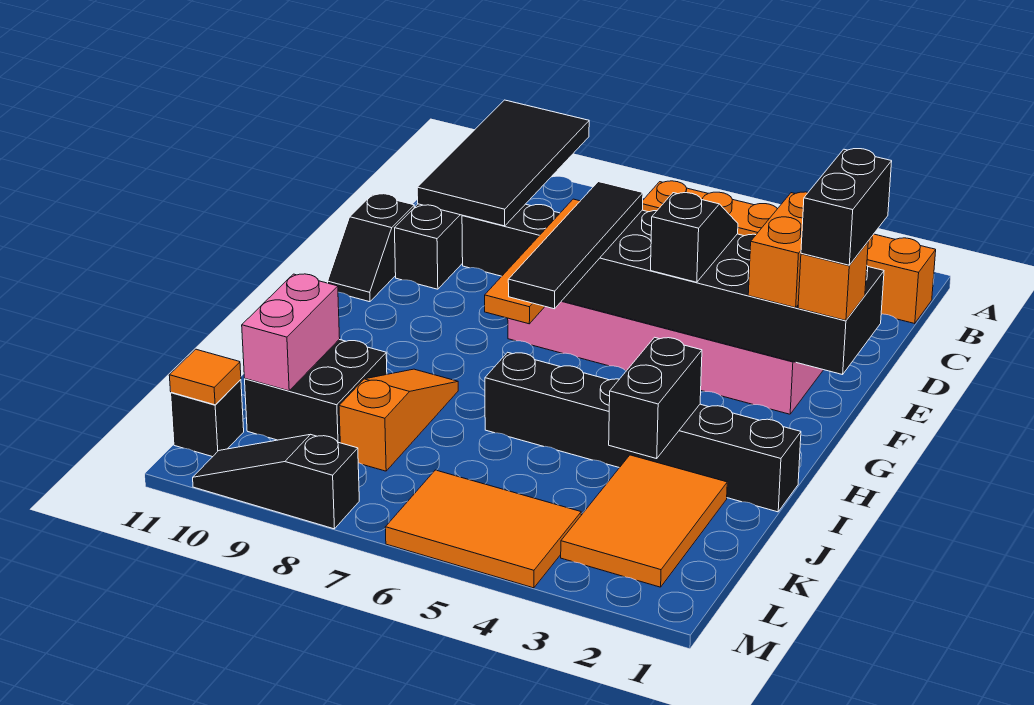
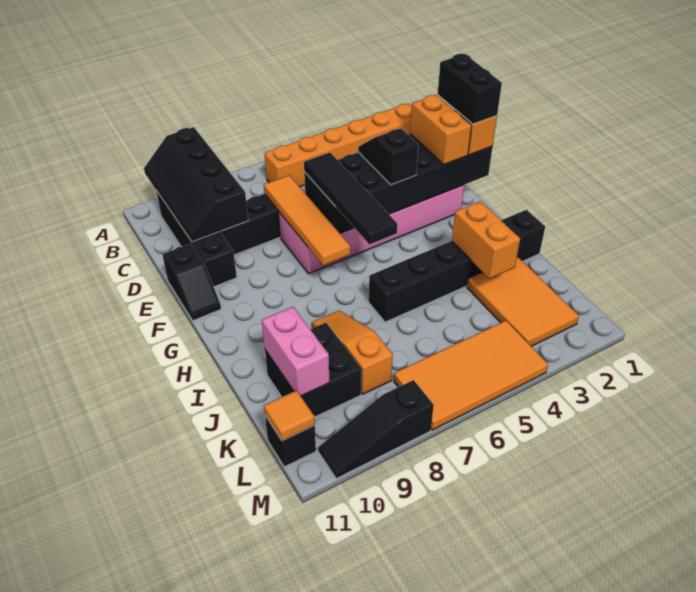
black 2x4 tile [417,100,589,226] -> black 2x4 slope [144,127,248,242]
black 1x2 brick [609,337,702,459] -> orange 1x2 brick [452,201,520,279]
orange 2x3 tile [385,470,581,588] -> orange 2x4 tile [394,321,548,430]

